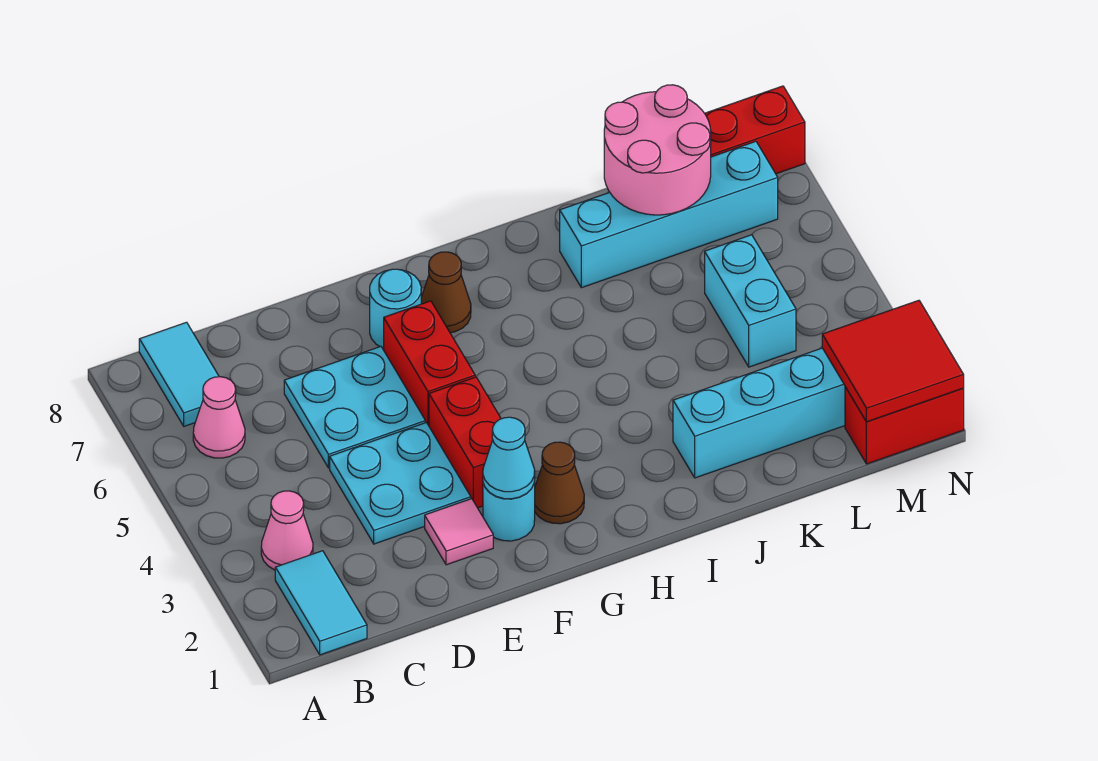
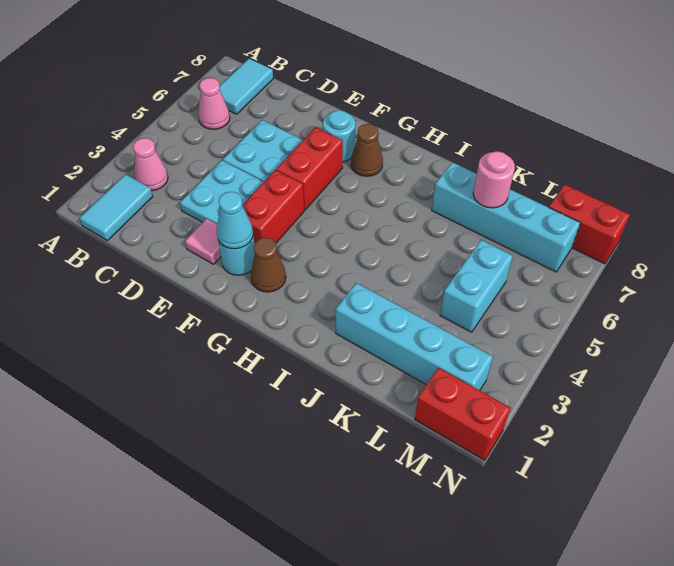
pink 2x2 round brick [604,85,711,215] -> pink 1x1 round brick [473,151,515,208]
red 2x2 tile [822,300,964,422] -> none

